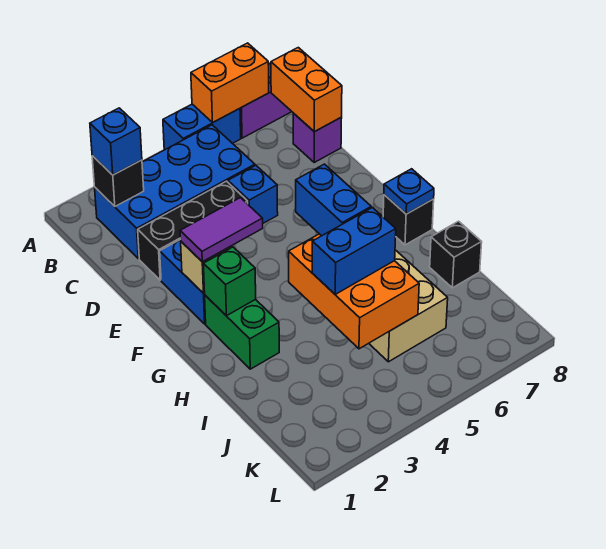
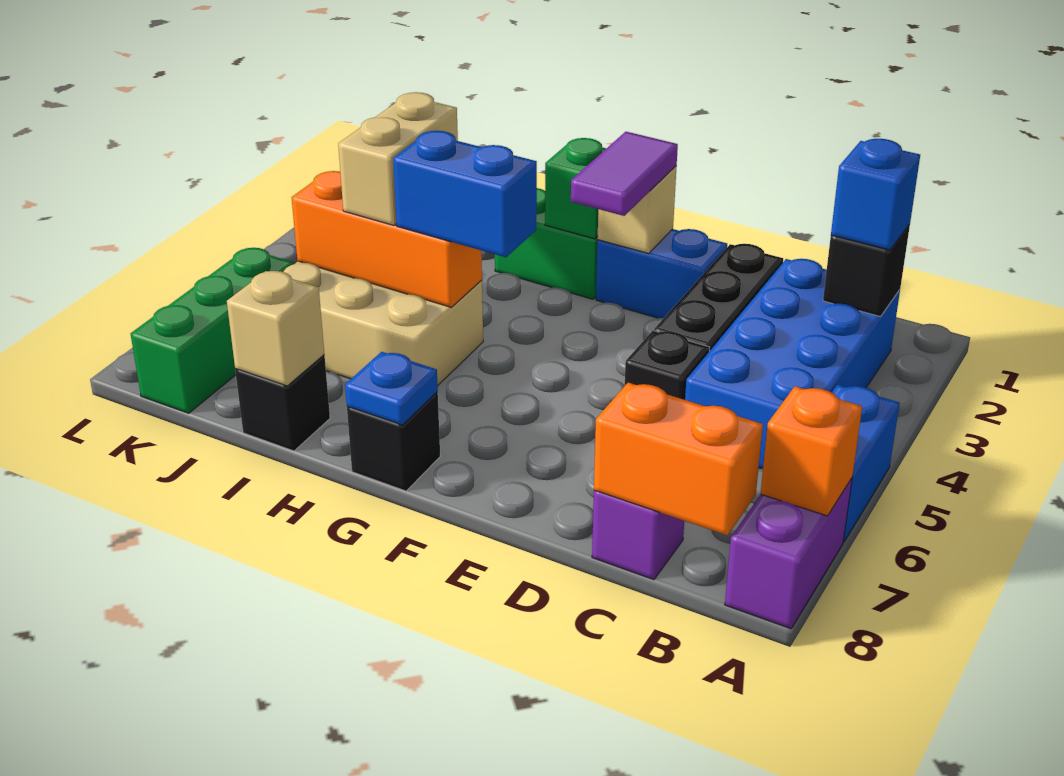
orange 1x2 brick [191,43,269,123] -> orange 1x1 brick [761,386,862,516]
blue 1x1 brick [228,165,278,223] -> black 1x1 brick [625,331,710,400]
orange 2x3 brick [289,234,419,349] -> orange 1x3 brick [292,171,482,307]
blue 1x2 brick [312,208,396,294] -> tan 1x2 brick [338,92,458,225]
none -> tan 1x1 brick [227,271,324,386]
none -> green 1x3 brick [131,248,294,413]

